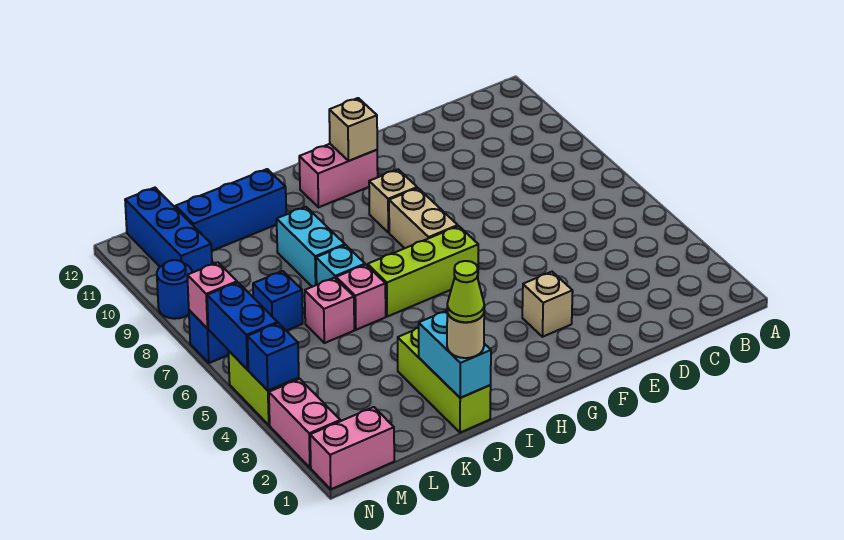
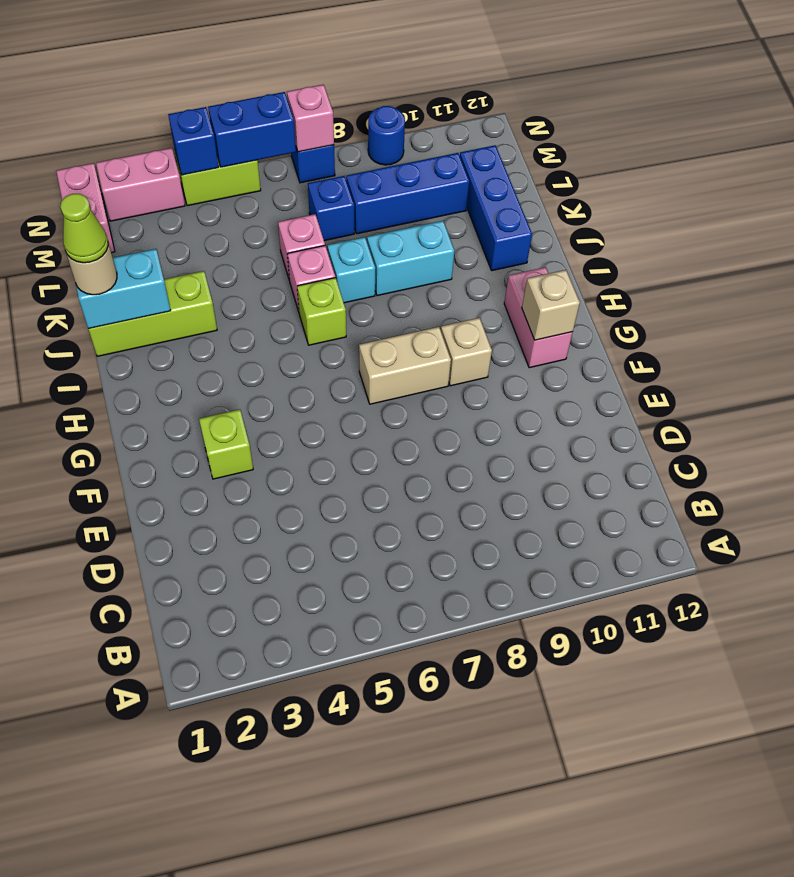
tan 1x1 brick [522,272,573,337] -> lime 1x1 brick [199,409,253,479]
lime 1x3 brick [368,226,478,317] -> lime 1x1 brick [297,278,346,345]
blue 1x3 brick [125,188,212,273] -> blue 1x3 brick moved to [346,153,469,234]

